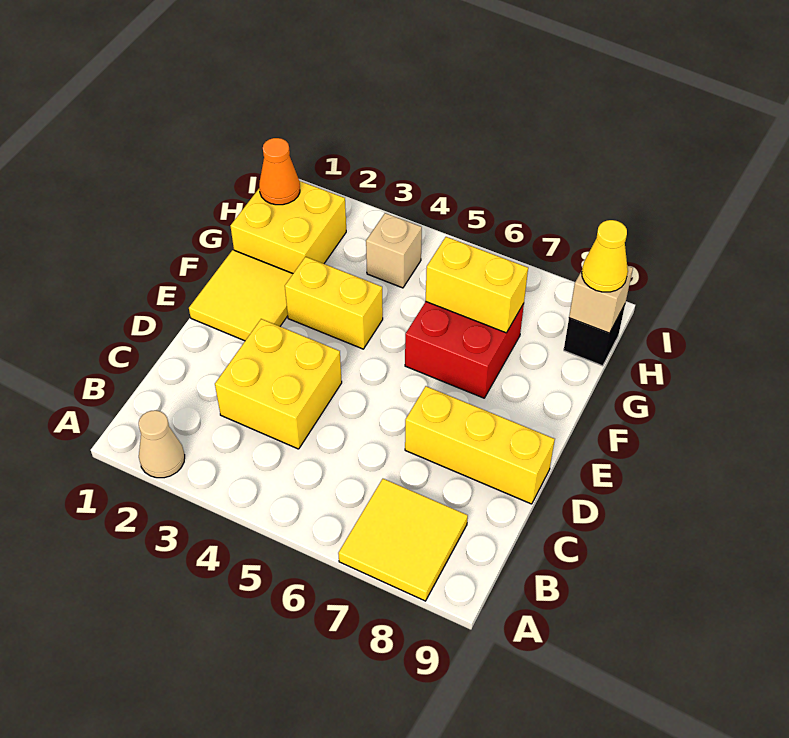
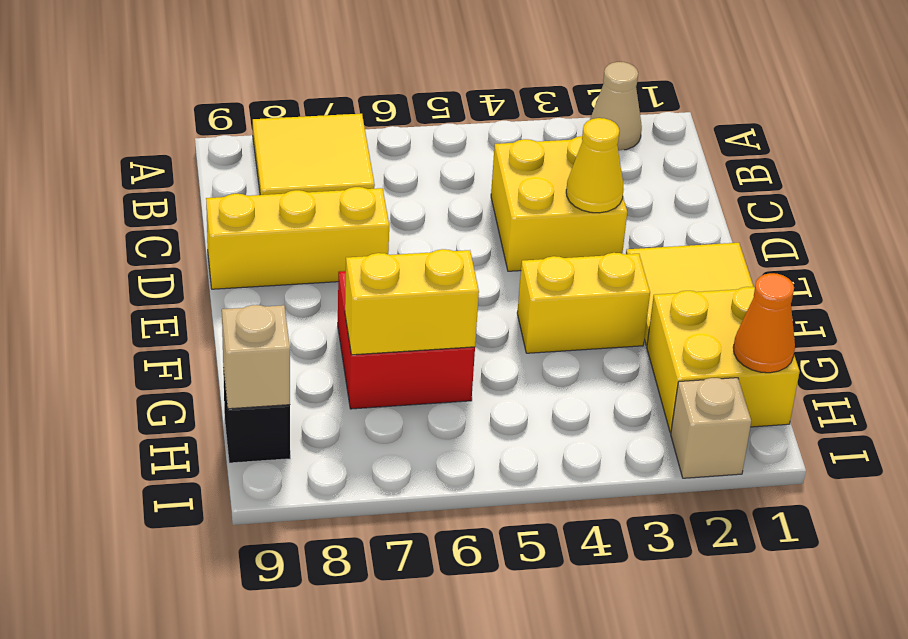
tan 1x1 brick [366,213,422,288] -> tan 1x1 brick moved to [671,378,751,478]
yellow 1x1 cone [582,220,628,292] -> yellow 1x1 cone moved to [566,118,624,213]

